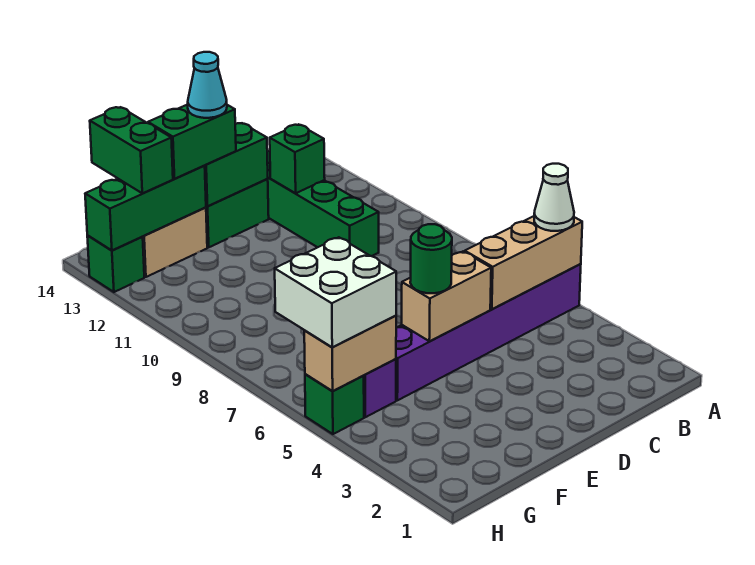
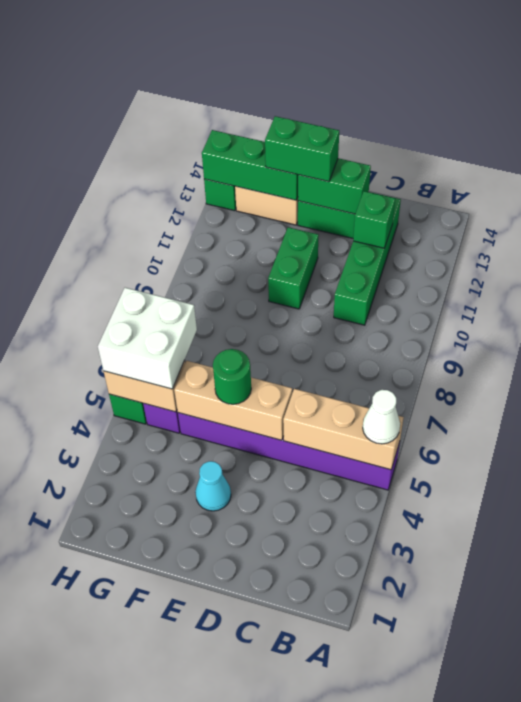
tan 1x2 brick [402,252,491,341] -> tan 1x3 brick [174,361,292,440]
cyan 1x1 cone [188,52,227,118] -> cyan 1x1 cone moved to [195,461,231,511]
green 1x2 brick [90,107,173,193] -> green 1x2 brick moved to [268,227,319,309]

